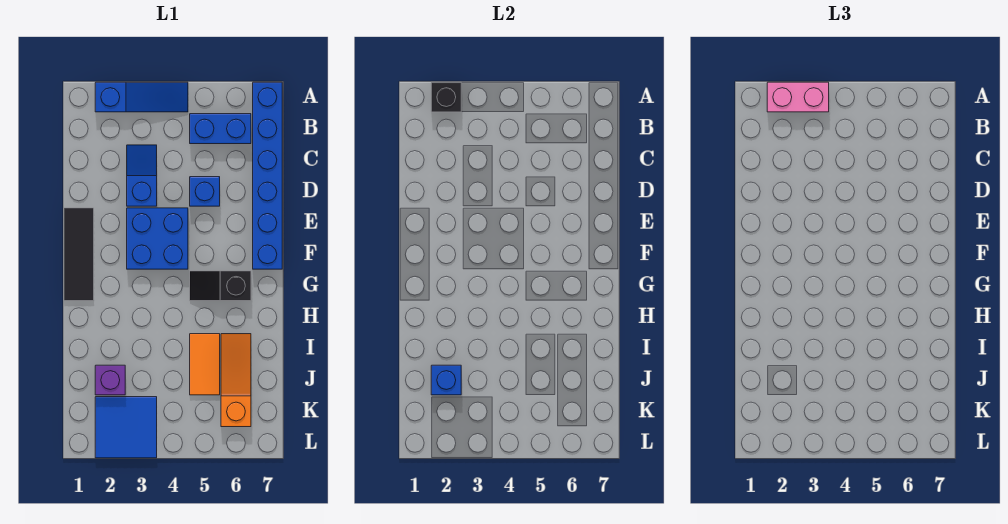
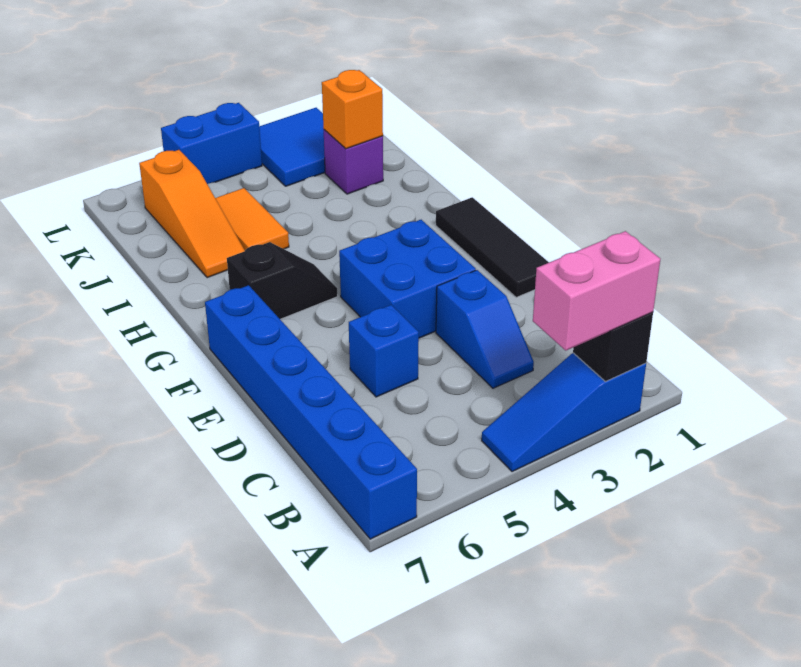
blue 1x2 brick [190,114,251,144] -> blue 1x2 brick moved to [161,103,262,184]
blue 1x1 brick [431,365,461,395] -> orange 1x1 brick [322,70,383,149]

